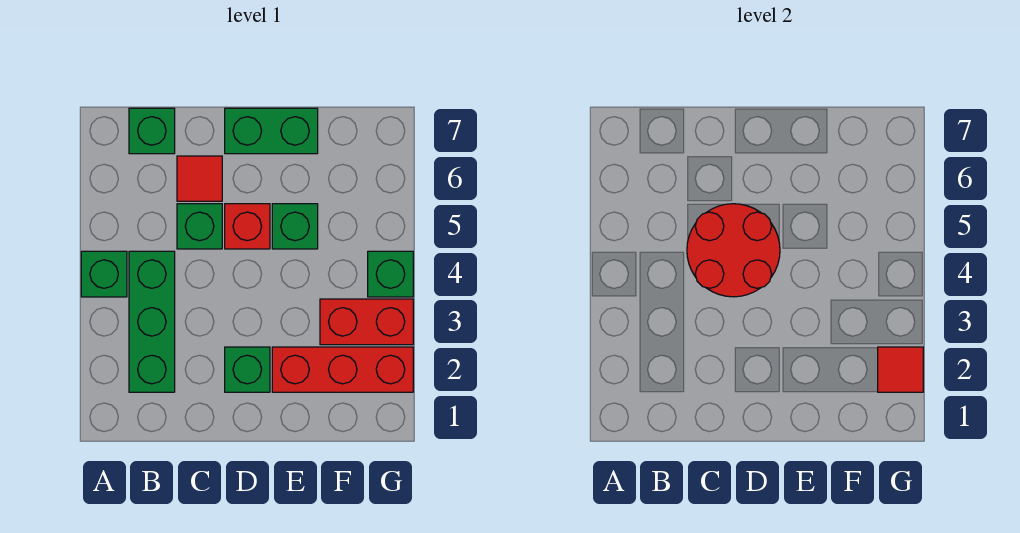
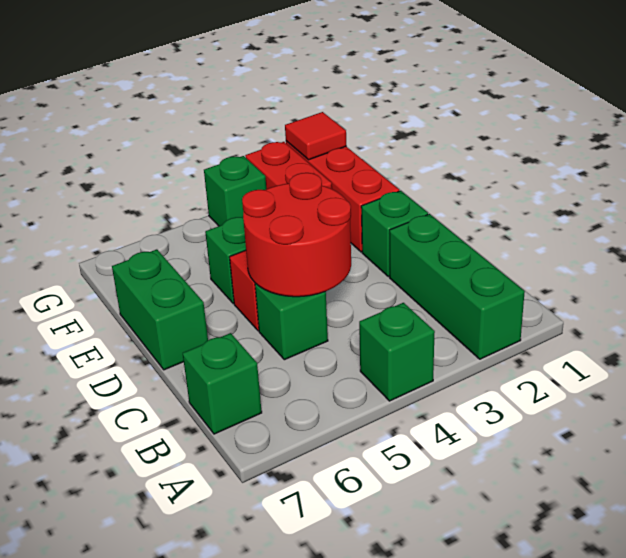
green 1x3 brick [129,251,175,392] -> green 1x3 brick turned to [390,214,525,359]
red 1x1 tile [177,156,222,201] -> none

